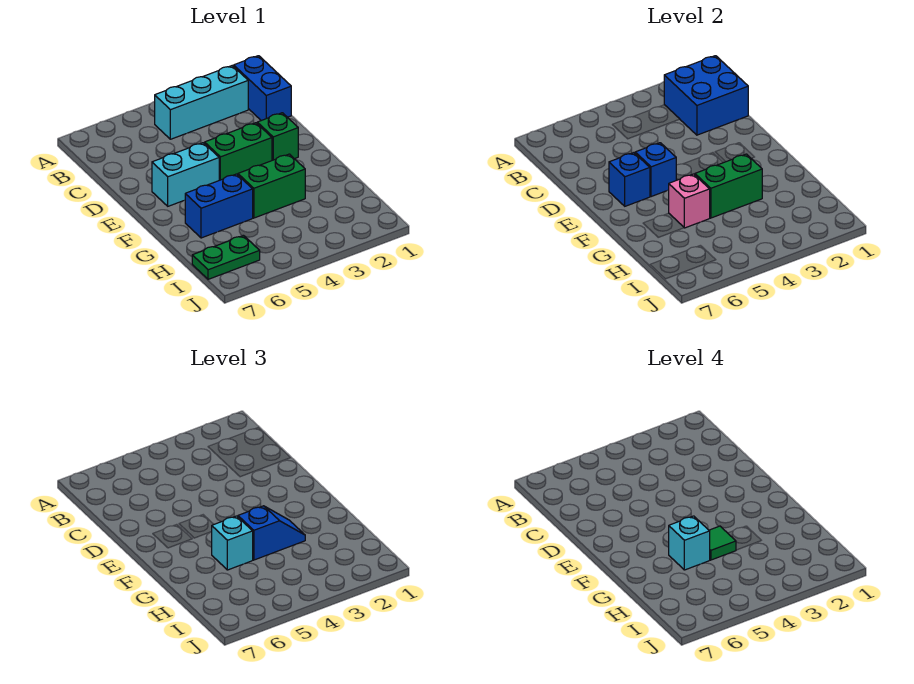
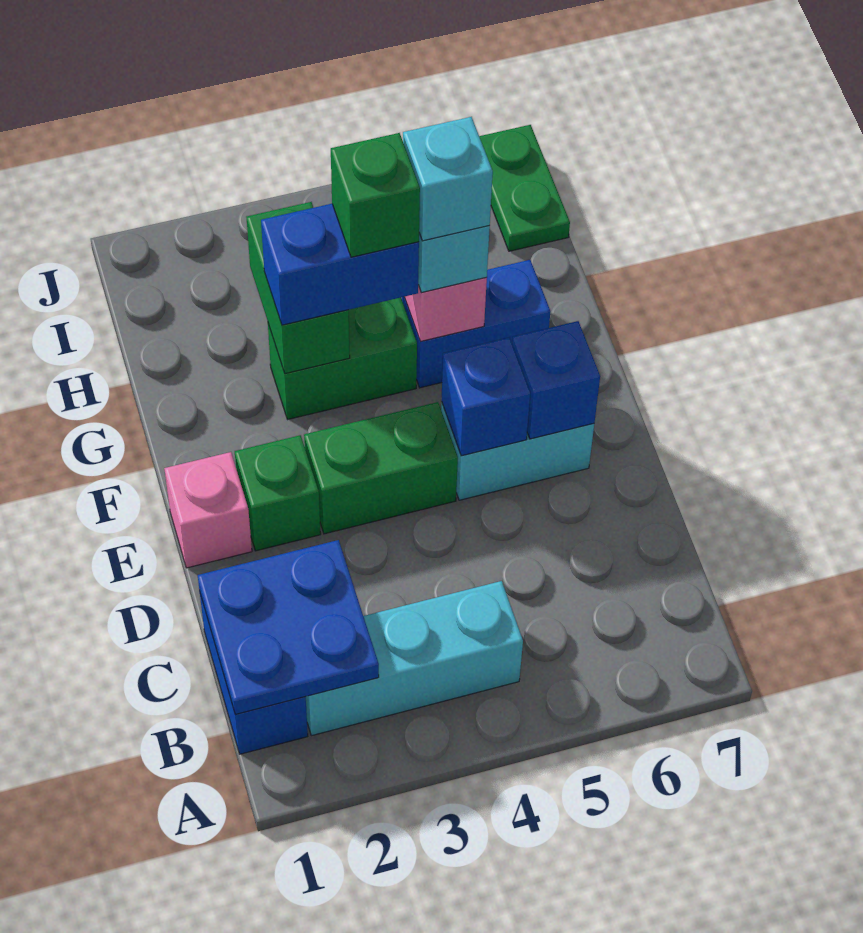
blue 2x2 brick [664,56,748,135] -> blue 2x2 plate [198,540,379,714]
none -> pink 1x1 brick [164,452,252,568]
green 1x2 brick [695,154,762,218] -> green 1x2 brick turned to [247,202,350,374]
blue 1x2 slope [238,506,305,560] -> blue 1x2 brick [261,204,419,325]
green 1x1 tile [709,526,736,560] -> green 1x1 brick [331,133,420,257]
green 1x2 plate [192,236,260,279] -> green 1x2 plate turned to [479,125,570,251]

